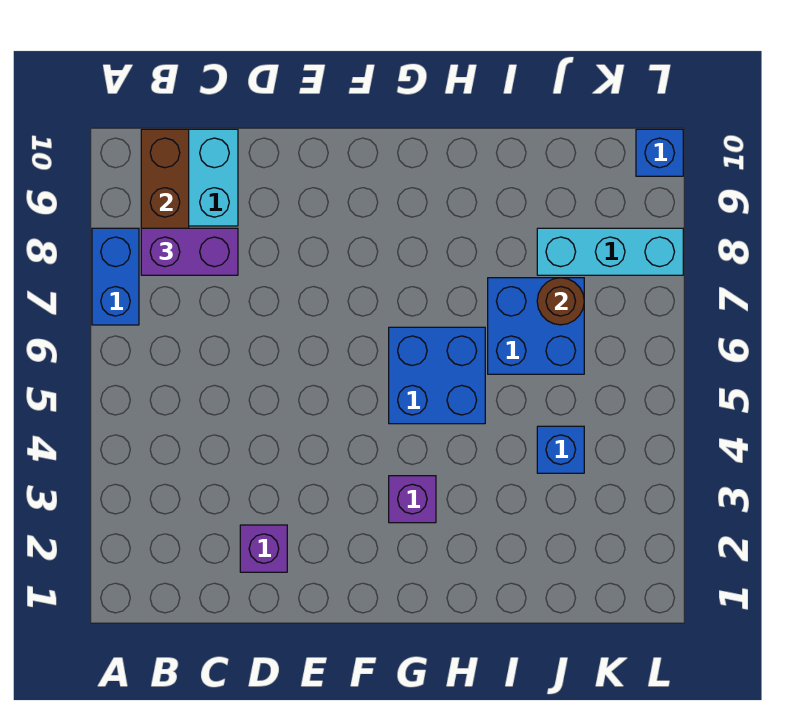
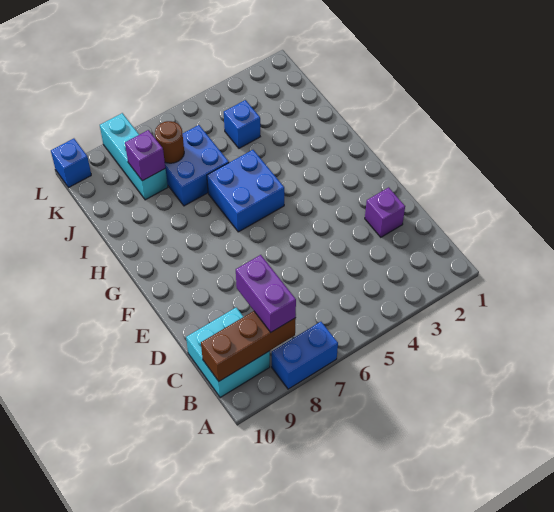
purple 1x1 brick [389,476,436,523] -> purple 1x1 brick moved to [125,130,165,181]

